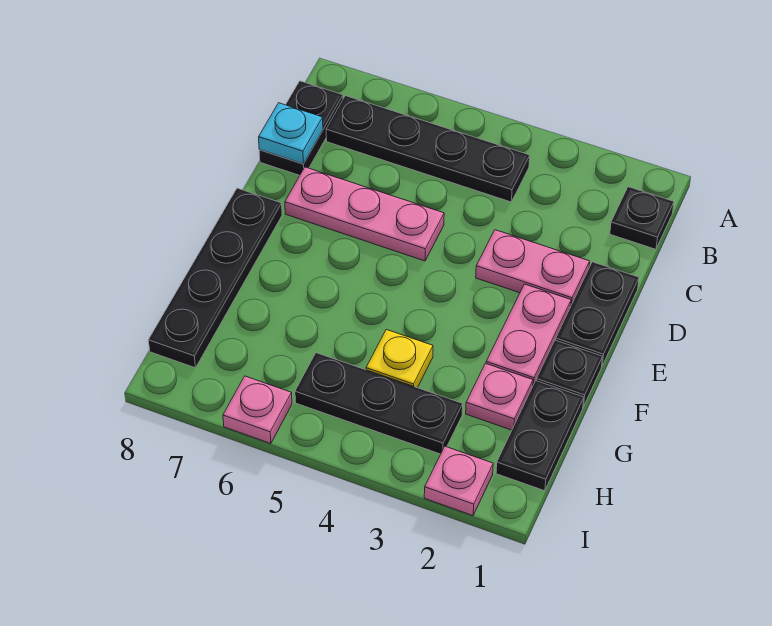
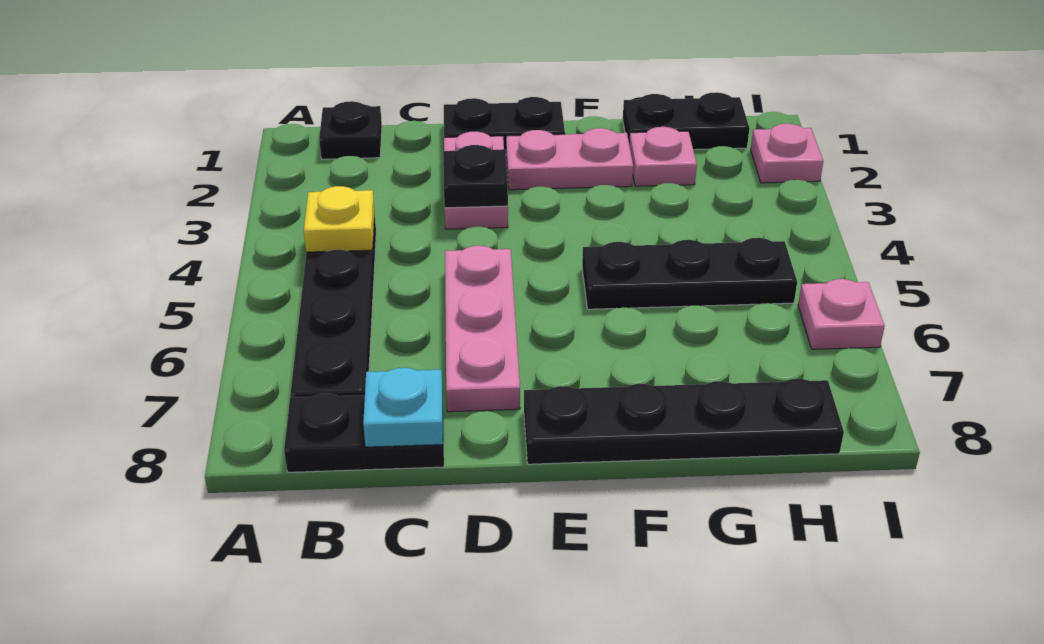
black 1x1 plate [536,340,603,407] -> black 1x1 plate moved to [443,145,508,208]
yellow 1x1 plate [366,330,433,388] -> yellow 1x1 plate moved to [304,186,375,252]
black 1x3 plate [295,353,463,454] -> black 1x3 plate turned to [582,238,797,309]

